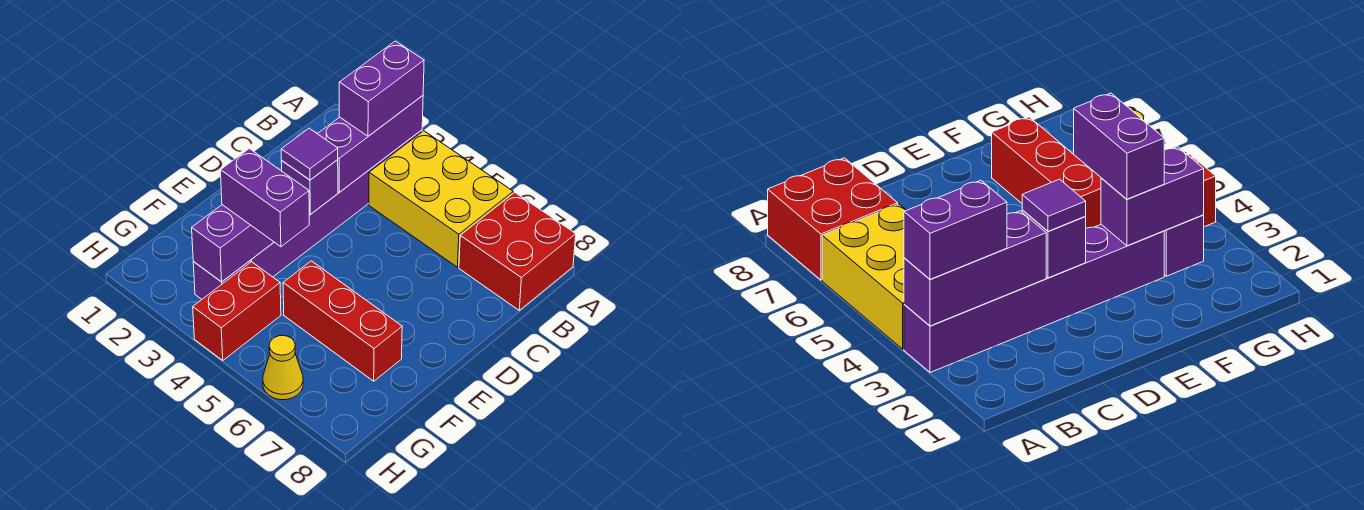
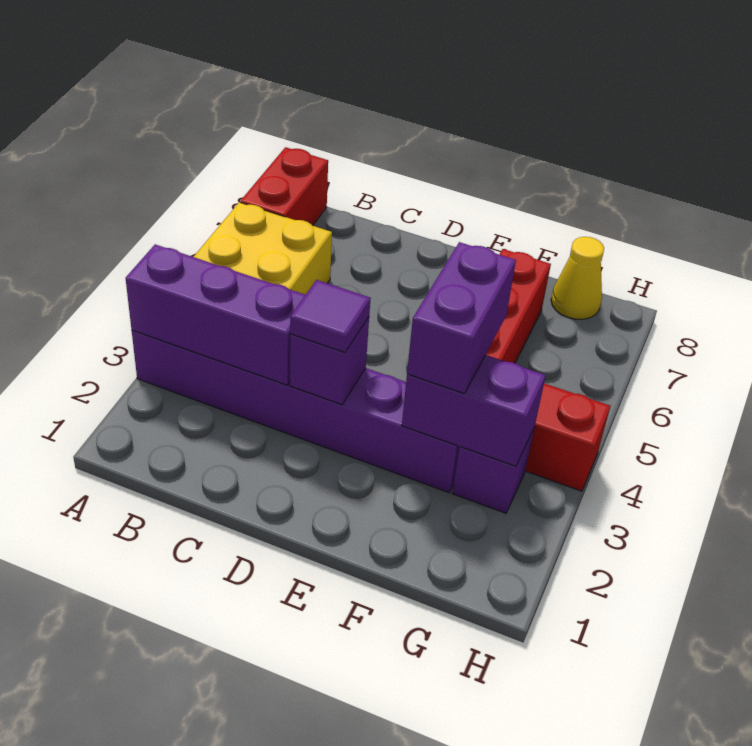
purple 1x2 brick [339,41,424,136] -> none
red 2x2 brick [459,193,576,310] -> red 1x2 brick [240,147,328,226]
yellow 1x1 cone [263,335,303,400] -> yellow 1x1 cone moved to [551,237,604,319]

